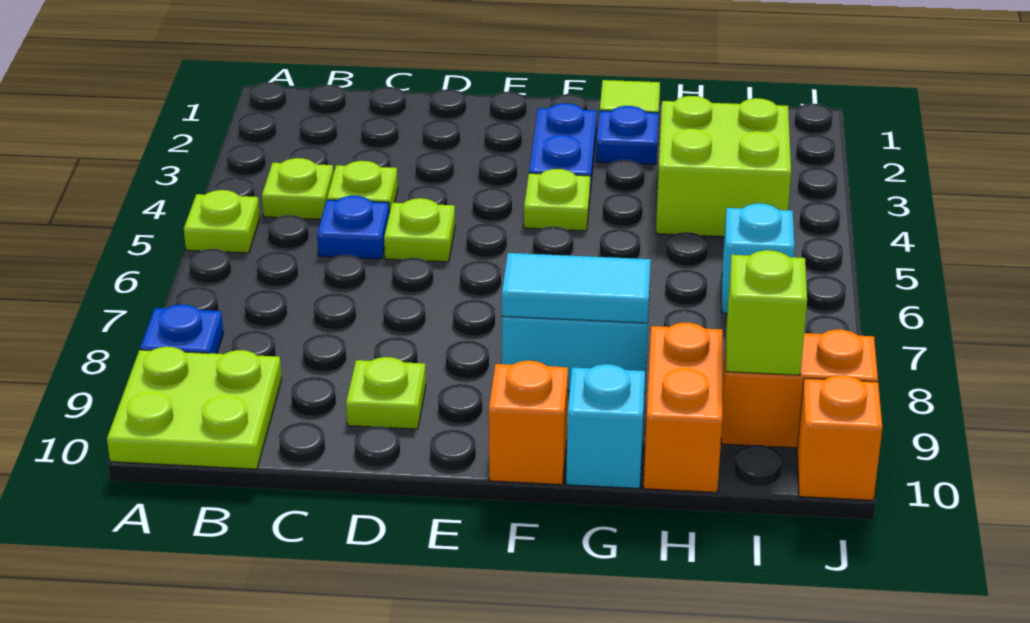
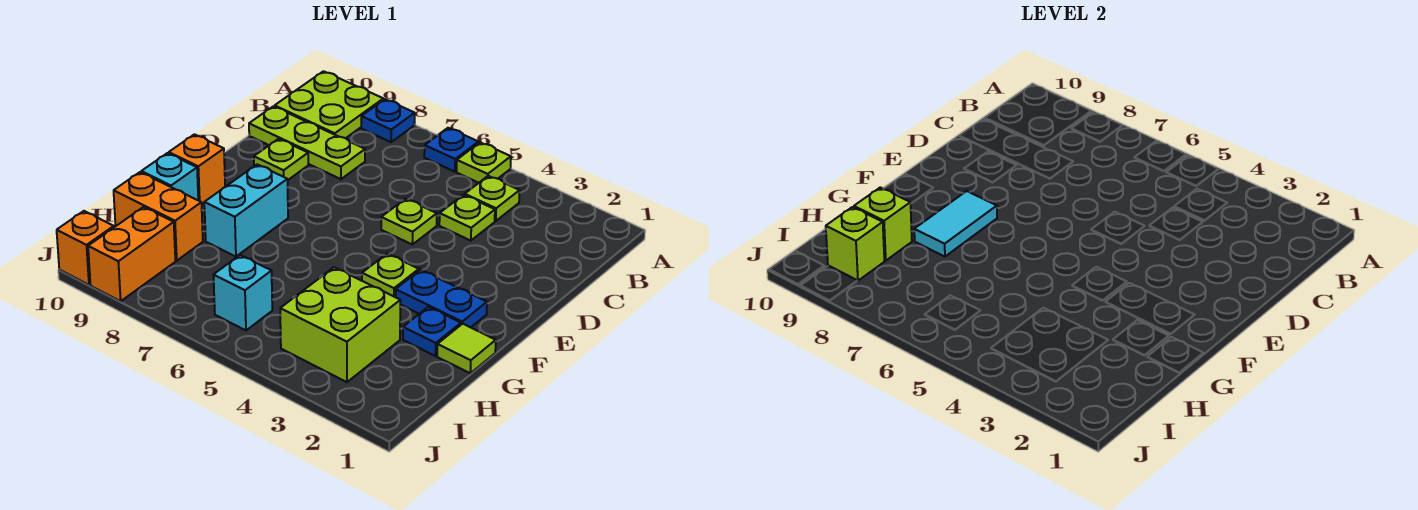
blue 1x1 plate [317,196,389,259] -> blue 1x1 plate moved to [424,128,478,172]
none -> lime 1x3 plate [249,106,365,179]
none -> lime 1x1 brick [854,187,912,260]

